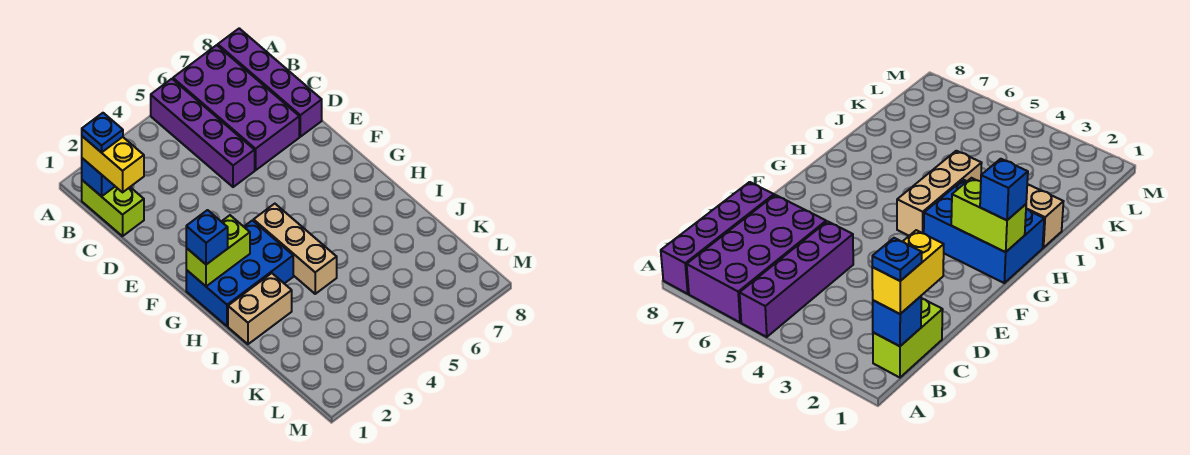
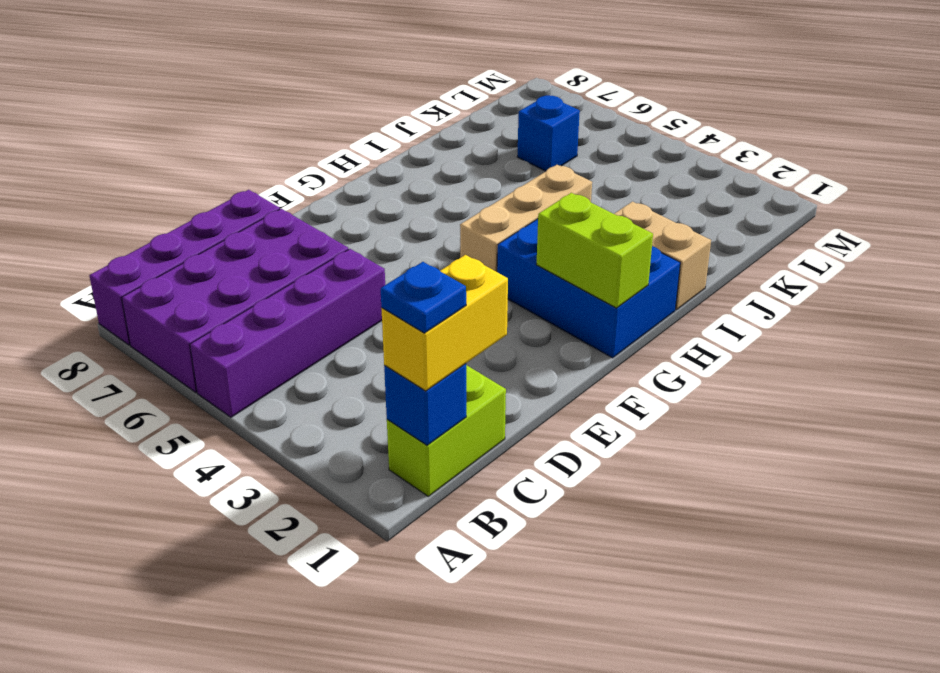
blue 1x1 brick [186,210,228,265] -> blue 1x1 brick moved to [518,95,580,171]

